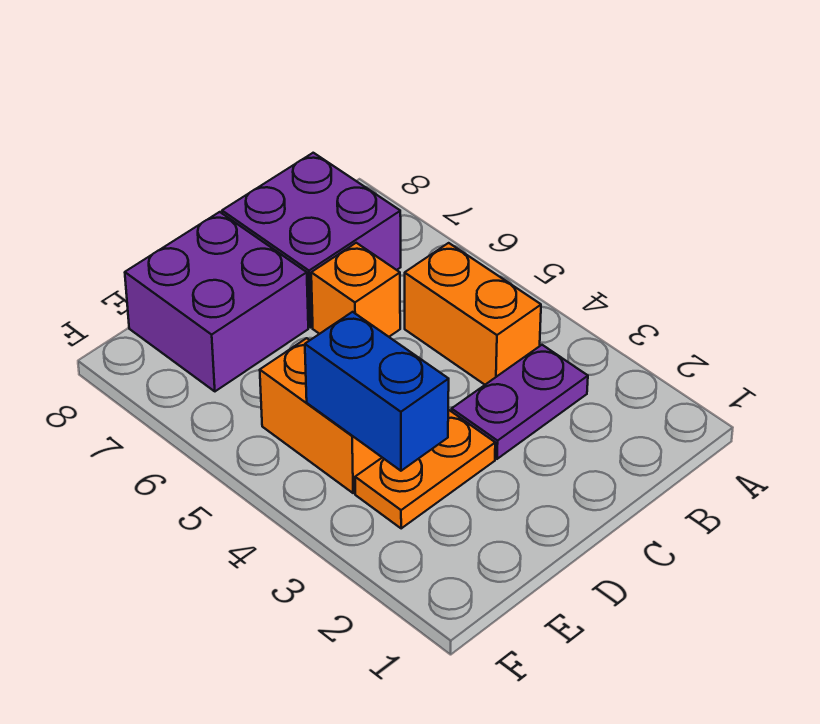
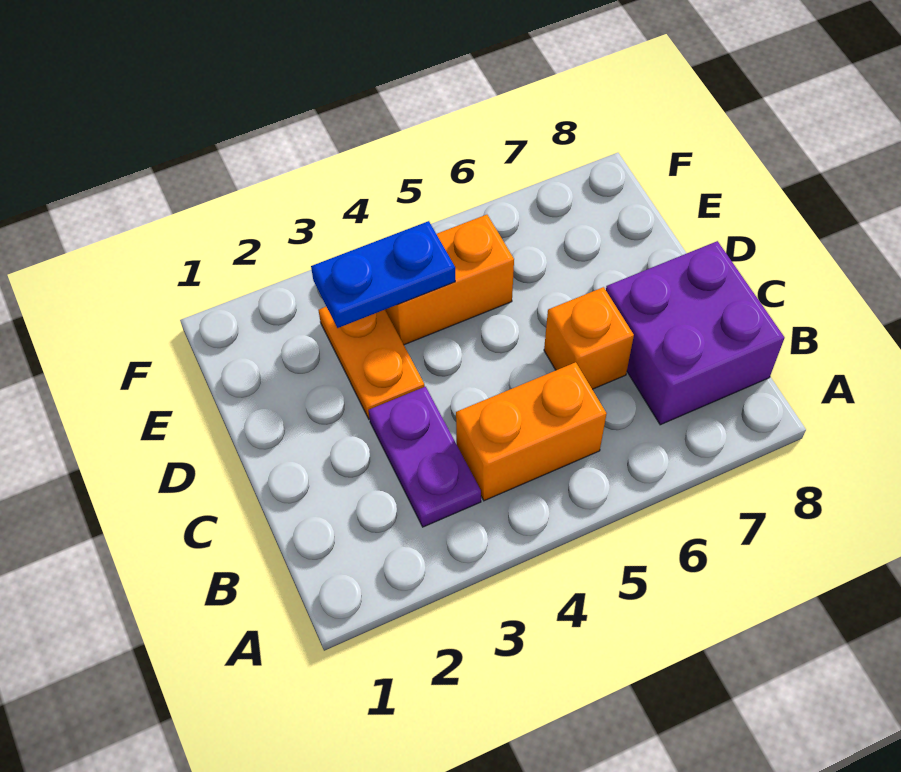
purple 2x2 brick [125,212,308,391] -> none
blue 1x2 brick [305,312,449,471] -> blue 1x2 plate [311,221,455,328]

